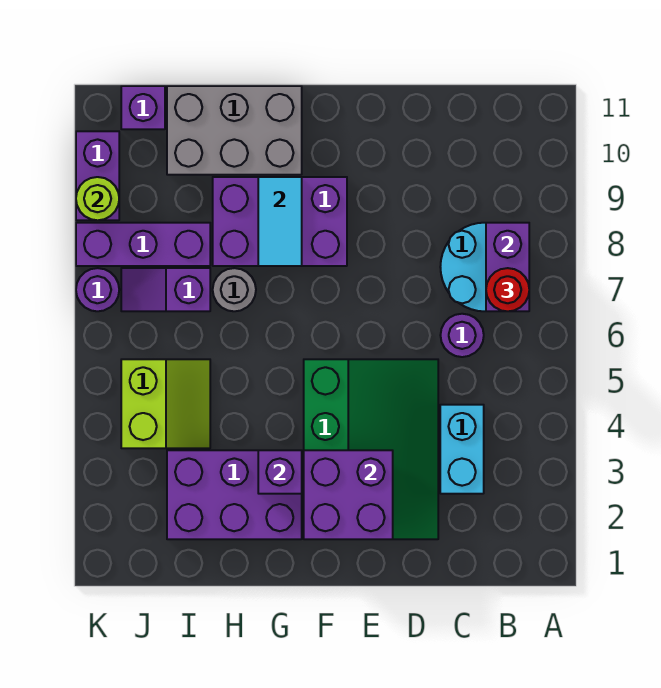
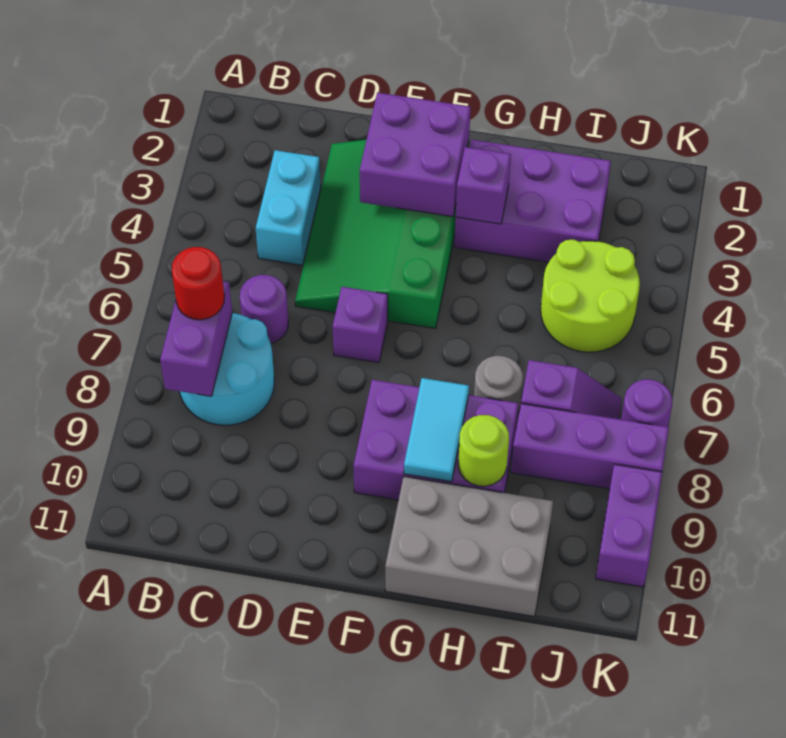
lime 2x2 slope [121,359,210,448] -> lime 2x2 round brick [541,240,640,352]
purple 1x1 brick [121,86,165,129] -> purple 1x1 brick moved to [333,287,388,363]
lime 1x1 round brick [76,177,119,220] -> lime 1x1 round brick moved to [458,415,509,486]

